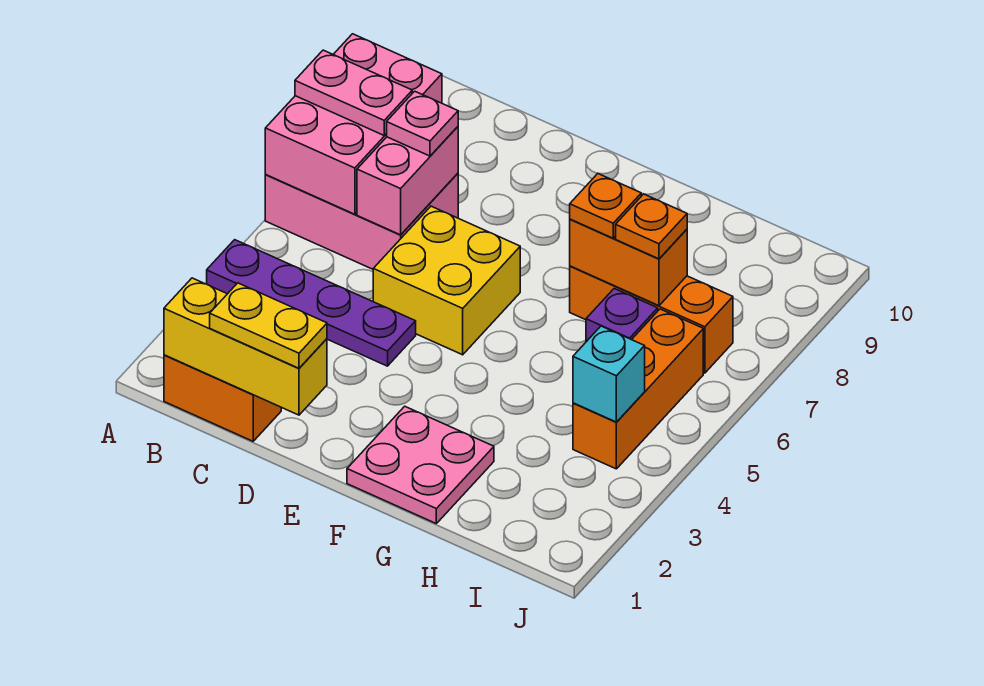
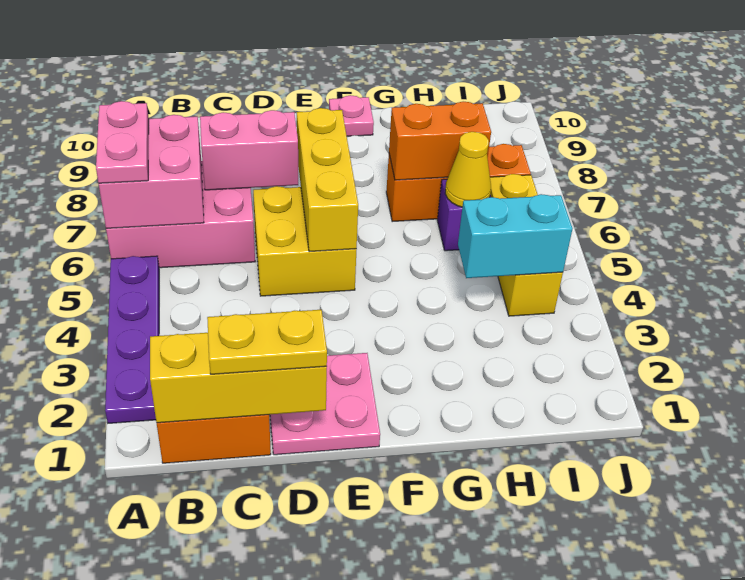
purple 1x4 plate [207,240,416,366] -> purple 1x4 plate turned to [105,256,159,423]
pink 2x3 brick [265,34,442,214] -> pink 2x2 brick [99,115,204,228]
pink 1x2 plate [295,50,412,135] -> pink 1x2 plate turned to [96,101,149,183]
pink 1x2 brick [357,127,458,235] -> pink 1x2 brick turned to [200,110,298,190]
pink 1x1 plate [386,91,458,156] -> pink 1x1 plate moved to [329,95,374,136]
none -> yellow 1x3 brick [296,108,358,252]
pink 2x2 plate [347,406,494,523] -> pink 2x2 plate moved to [270,353,380,455]
orange 1x1 plate [570,174,641,238] -> none
none -> yellow 1x1 cone [445,132,491,207]
orange 1x1 plate [616,194,687,259] -> none
orange 1x3 brick [573,309,703,469] -> yellow 1x3 brick [490,174,563,316]
cyan 1x1 brick [573,326,645,422] -> cyan 1x2 brick [458,194,573,278]

